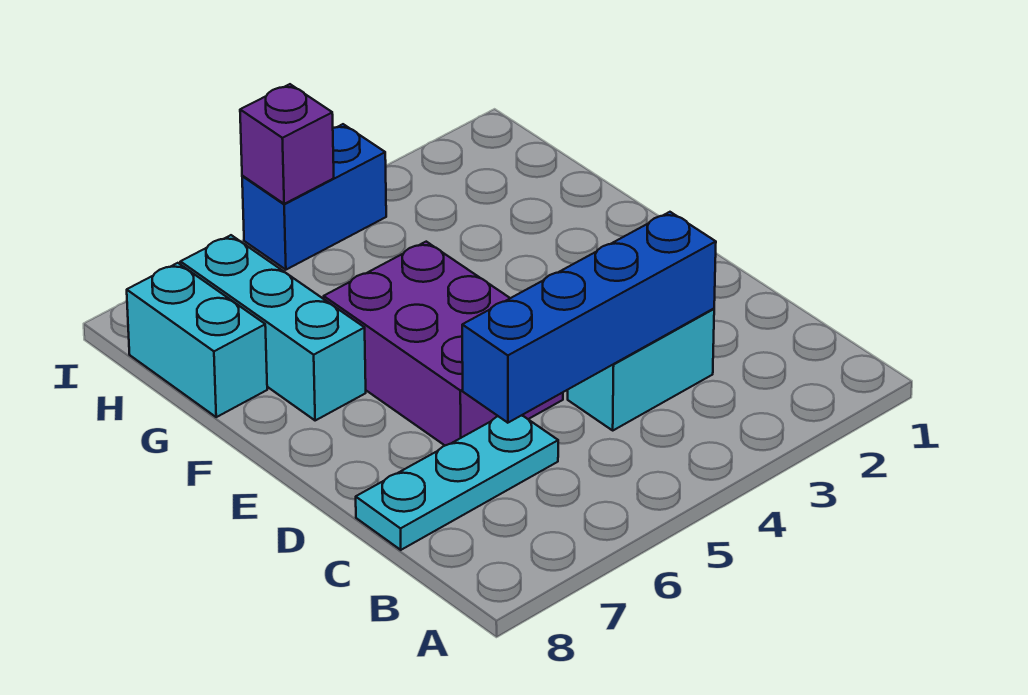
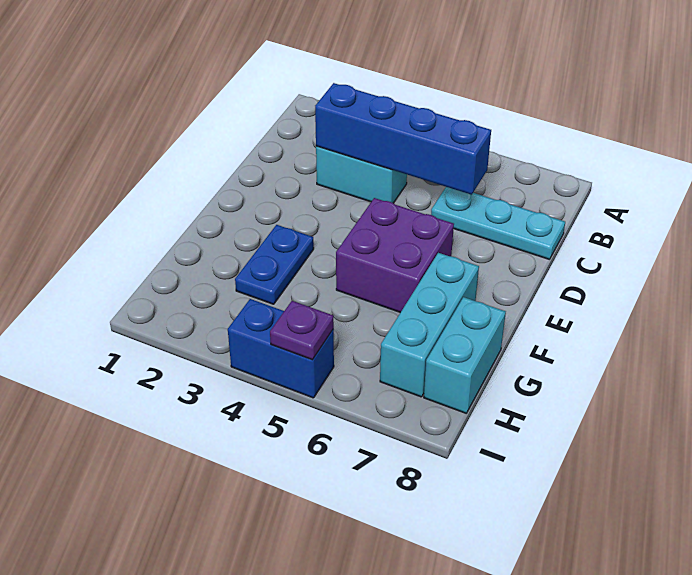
purple 2x3 brick [324,242,563,445] -> purple 2x2 brick [336,198,454,312]
none -> blue 1x2 plate [235,225,314,304]
purple 1x1 brick [240,84,334,204] -> purple 1x1 plate [270,301,334,360]

